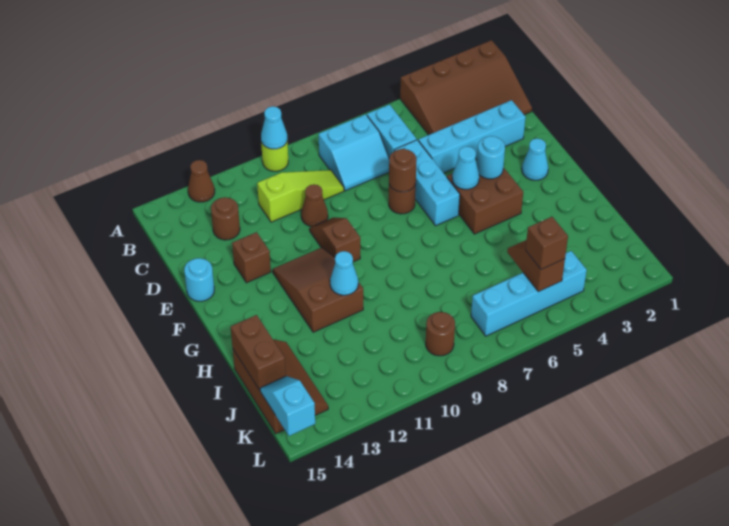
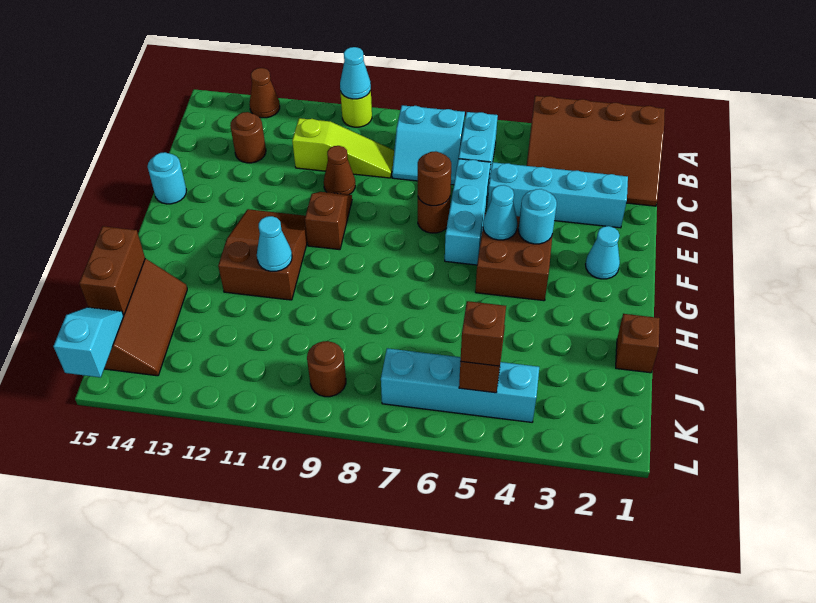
brown 1x1 brick [232,232,271,283] -> brown 1x1 brick moved to [616,314,660,373]

